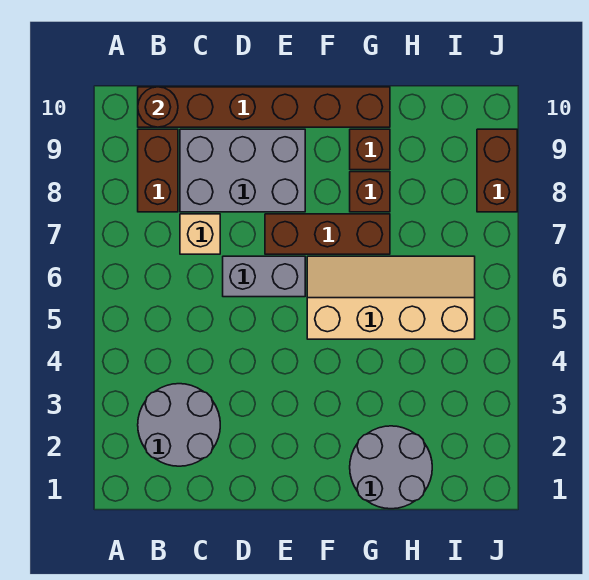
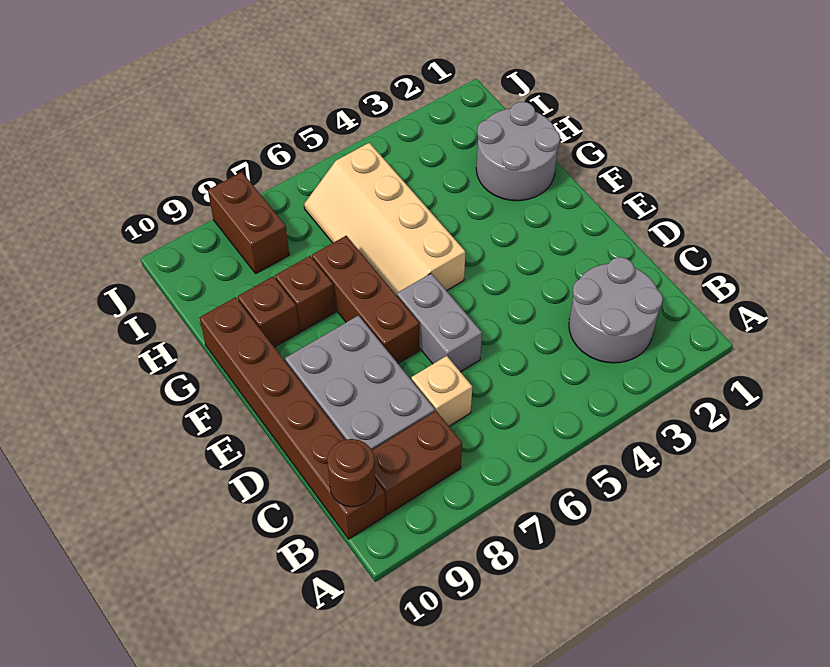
brown 1x2 brick [477,129,517,212] -> brown 1x2 brick turned to [208,172,289,273]

